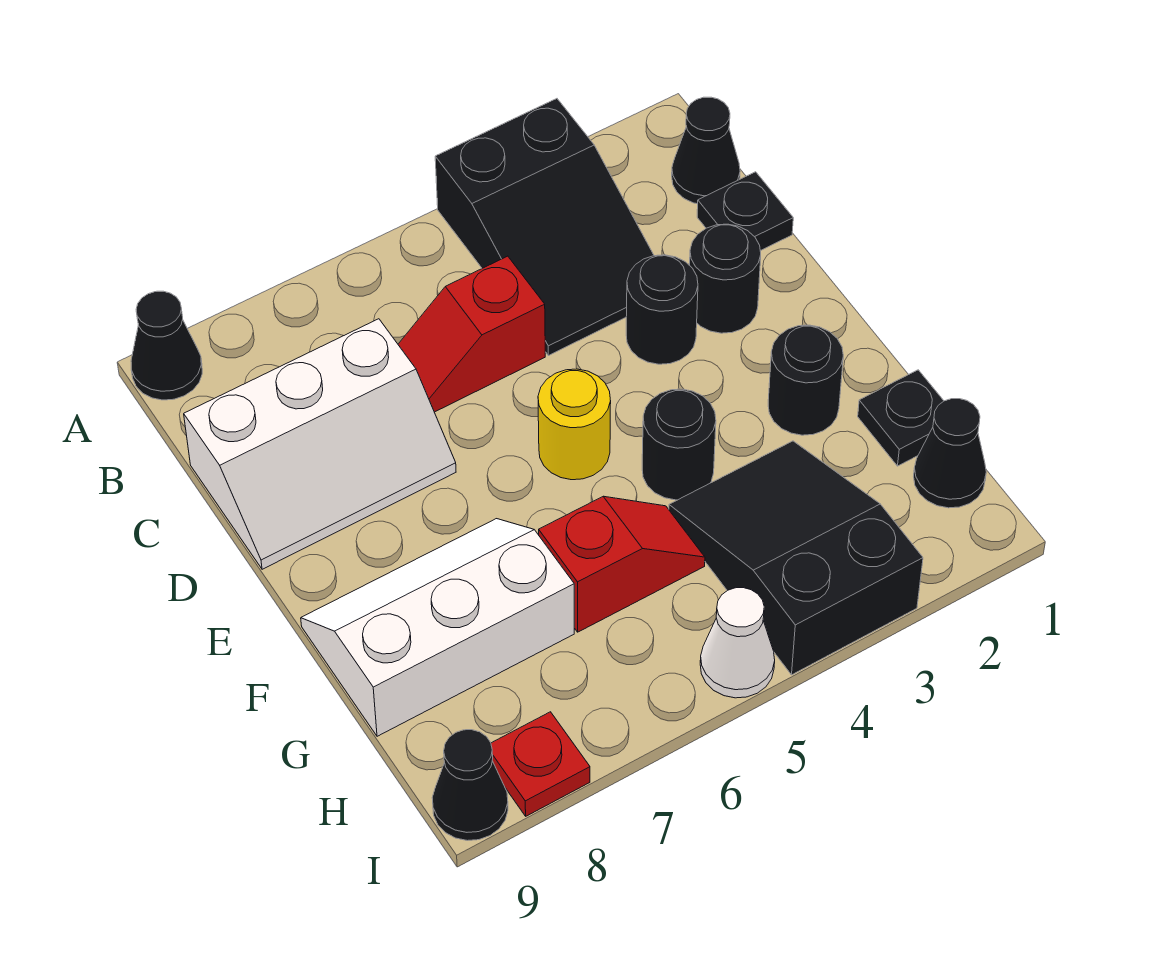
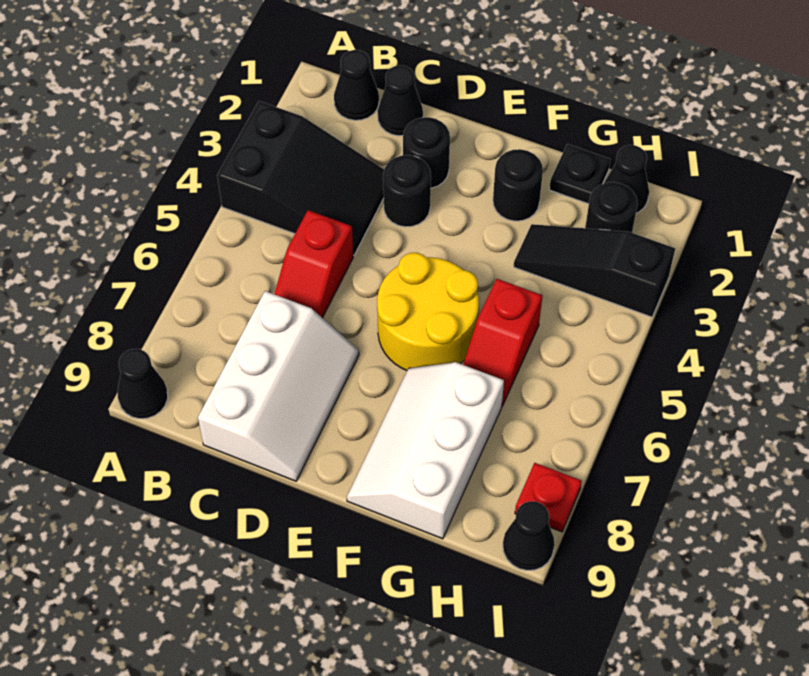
black 1x1 plate [697,172,793,251] -> black 1x1 cone [378,65,423,136]
yellow 1x1 round brick [538,369,611,480] -> yellow 2x2 round brick [377,253,479,370]
black 1x1 round brick [642,389,716,500] -> black 1x1 round brick moved to [585,182,638,233]
black 2x3 slope [669,441,923,675] -> black 1x3 slope [514,224,675,317]
red 1x2 slope [539,496,705,632] -> red 1x2 slope turned to [463,279,542,406]
white 1x1 cone [700,588,775,698] -> none

